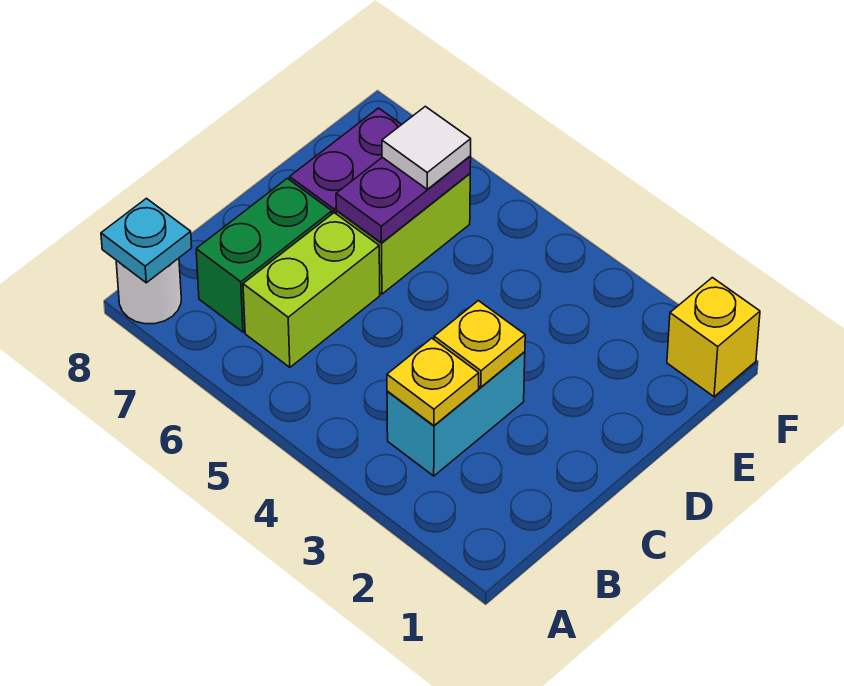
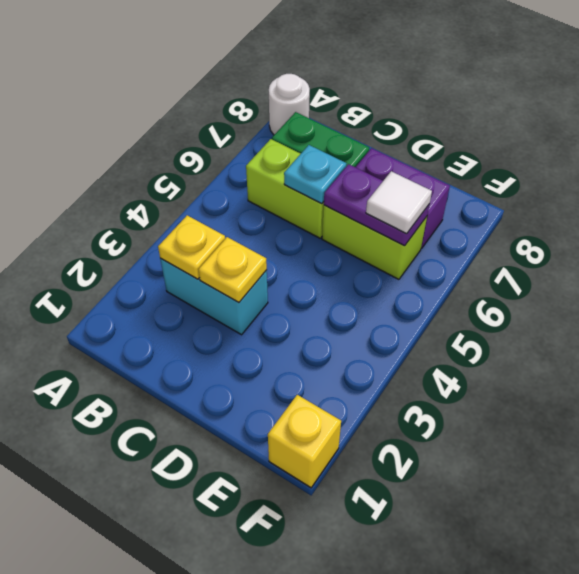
cyan 1x1 plate [101,198,192,283] -> cyan 1x1 plate moved to [284,145,346,204]

